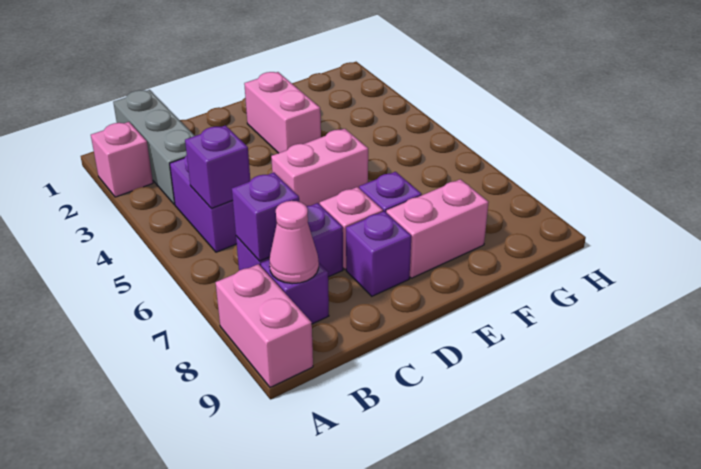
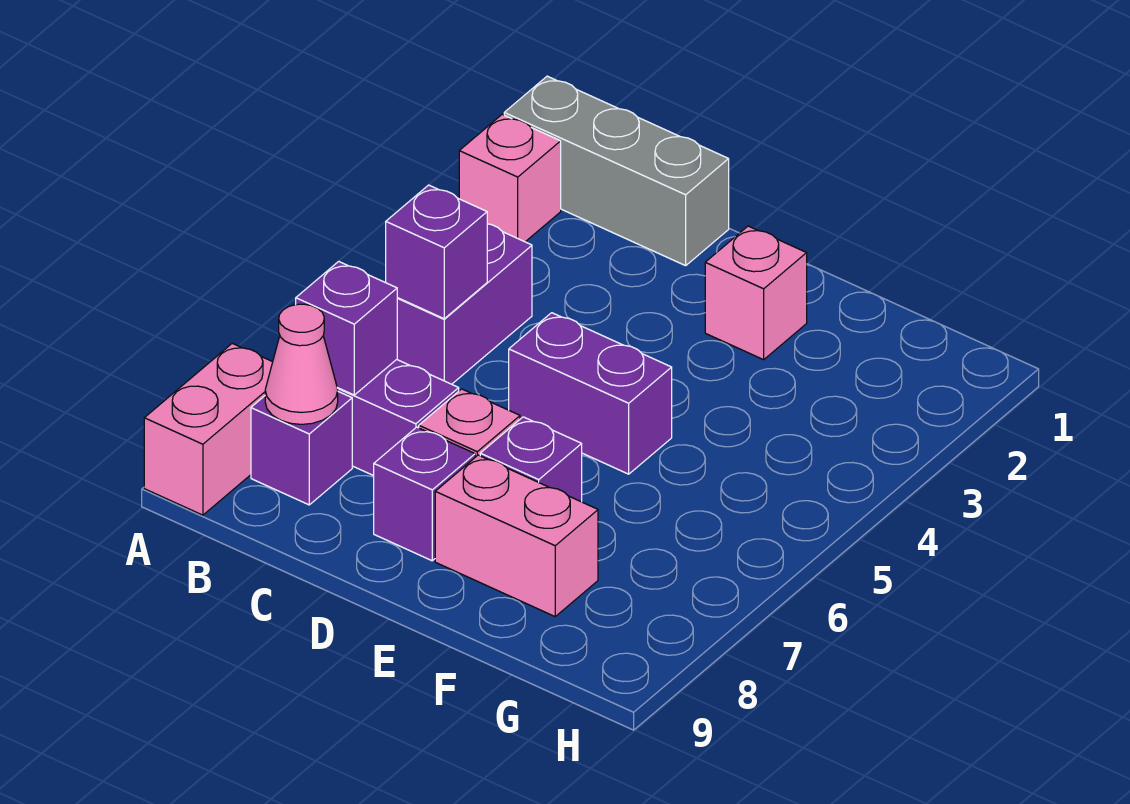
grey 1x3 brick [113,90,195,205] -> grey 1x3 brick turned to [504,76,729,266]
pink 1x2 brick [271,129,368,206] -> purple 1x2 brick [509,313,672,474]
pink 1x2 brick [244,72,321,153] -> pink 1x1 brick [705,226,807,360]

